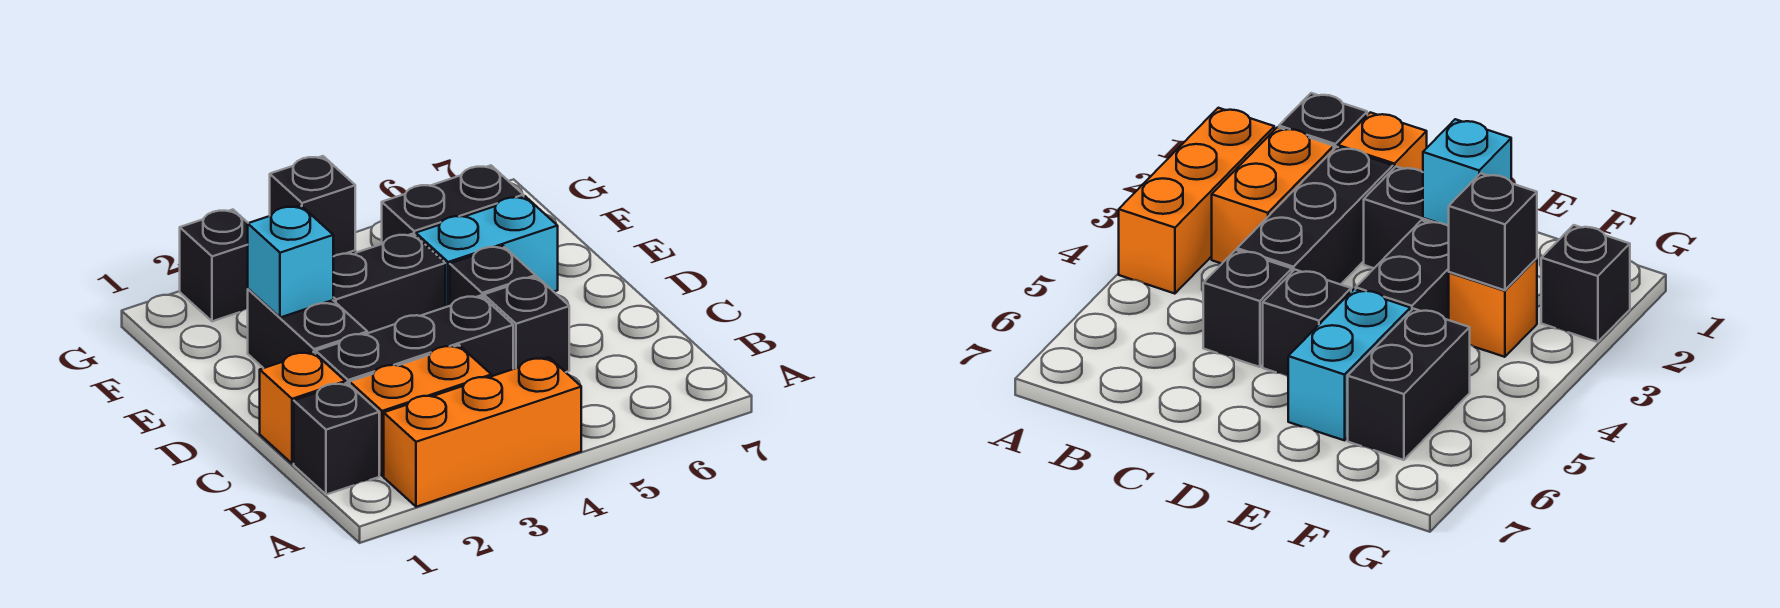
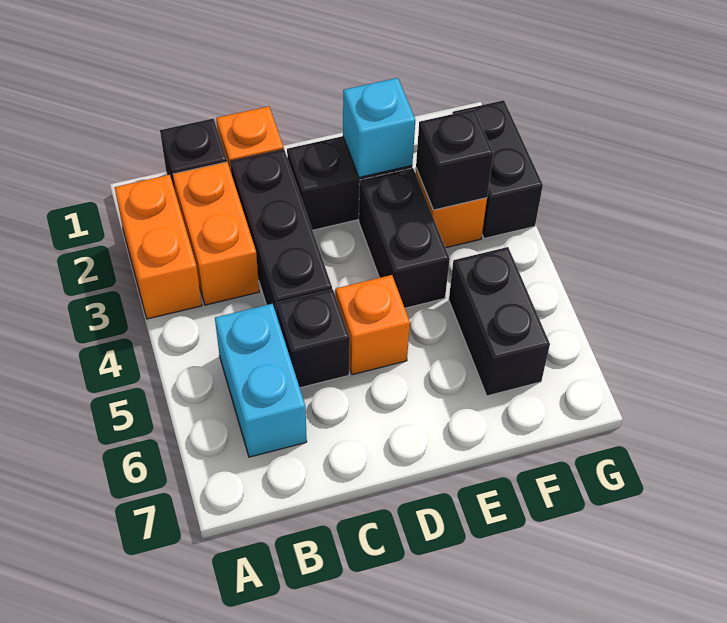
orange 1x3 brick [384,357,581,507] -> orange 1x2 brick [115,175,202,319]
black 1x1 brick [450,246,535,306] -> orange 1x1 brick [336,275,410,375]
cyan 1x2 brick [416,196,558,307] -> cyan 1x2 brick moved to [215,304,307,457]
black 1x1 brick [180,210,248,321] -> black 1x2 brick [453,100,543,238]

